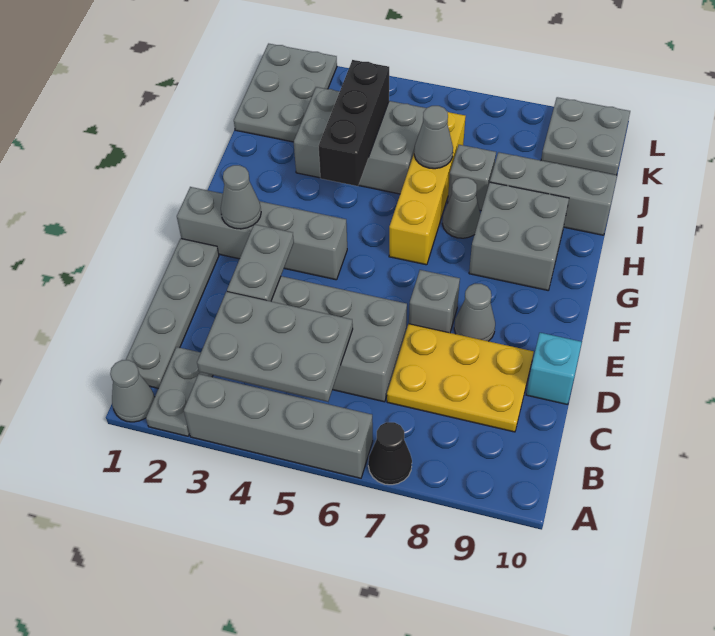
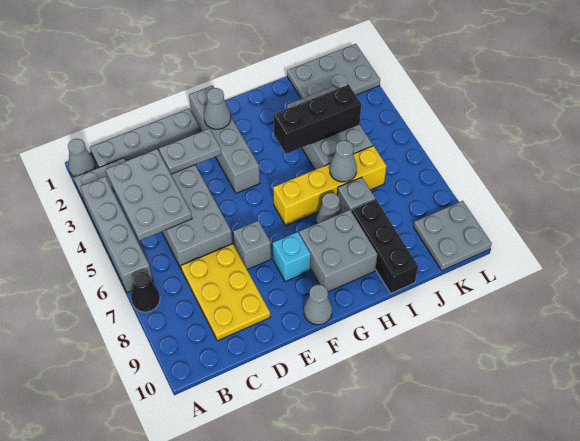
cyan 1x1 brick [526,333,582,404] -> cyan 1x1 brick moved to [273,232,311,282]
grey 1x1 cone [454,284,495,341] -> grey 1x1 cone moved to [304,284,332,325]
grey 1x3 brick [490,152,617,235] -> black 1x3 brick [351,199,418,293]

